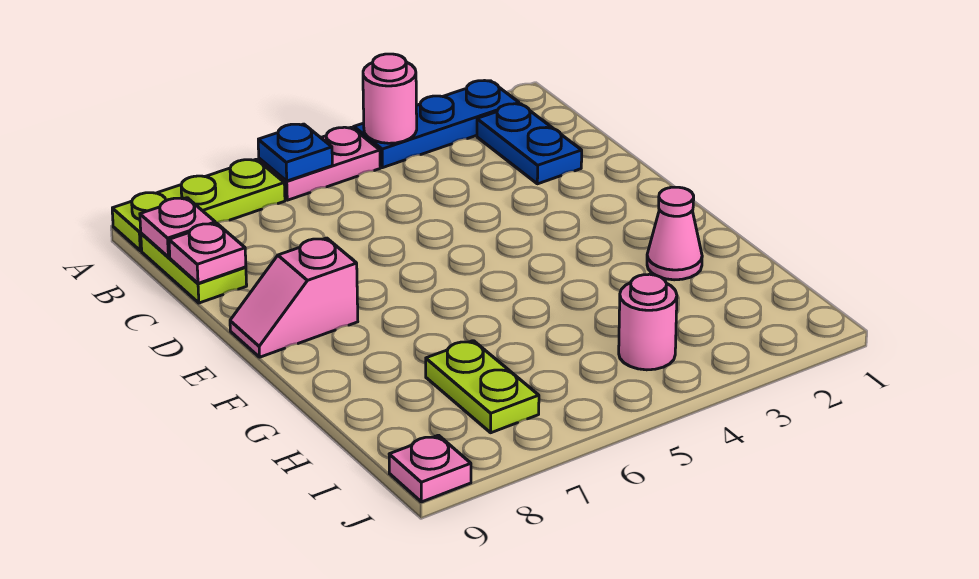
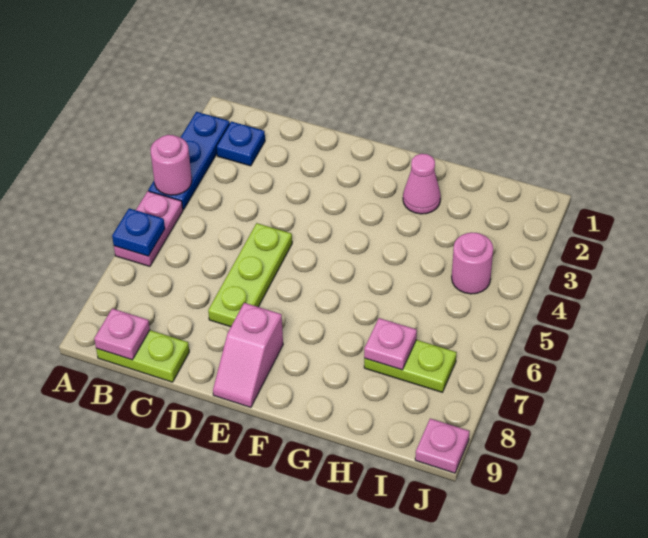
lime 1x3 plate [112,159,285,251] -> lime 1x3 plate moved to [208,223,292,327]
blue 1x2 plate [477,104,582,184] -> blue 1x1 plate [216,121,265,166]
pink 1x1 plate [169,223,246,283] -> pink 1x1 plate moved to [364,318,417,370]

